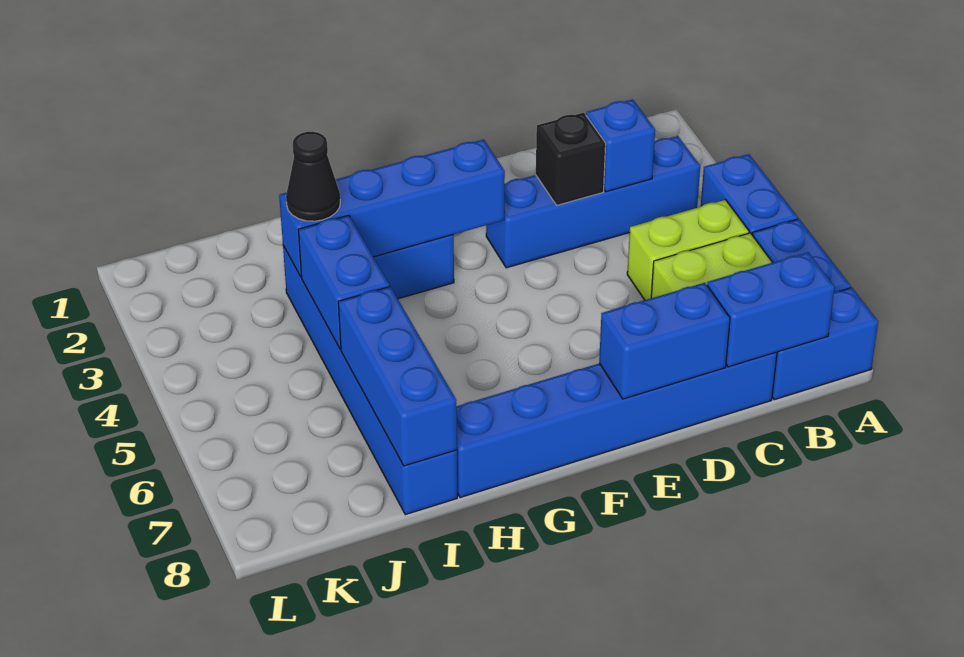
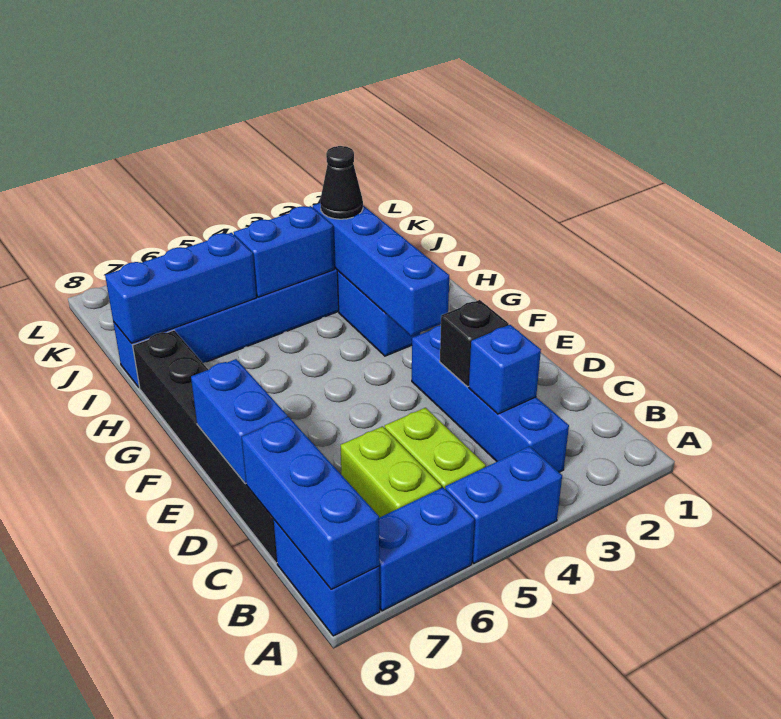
blue 1x2 brick [707,252,835,367] -> blue 1x3 brick [242,417,379,589]
blue 1x6 brick [456,352,777,498] -> black 1x6 brick [133,330,277,563]

